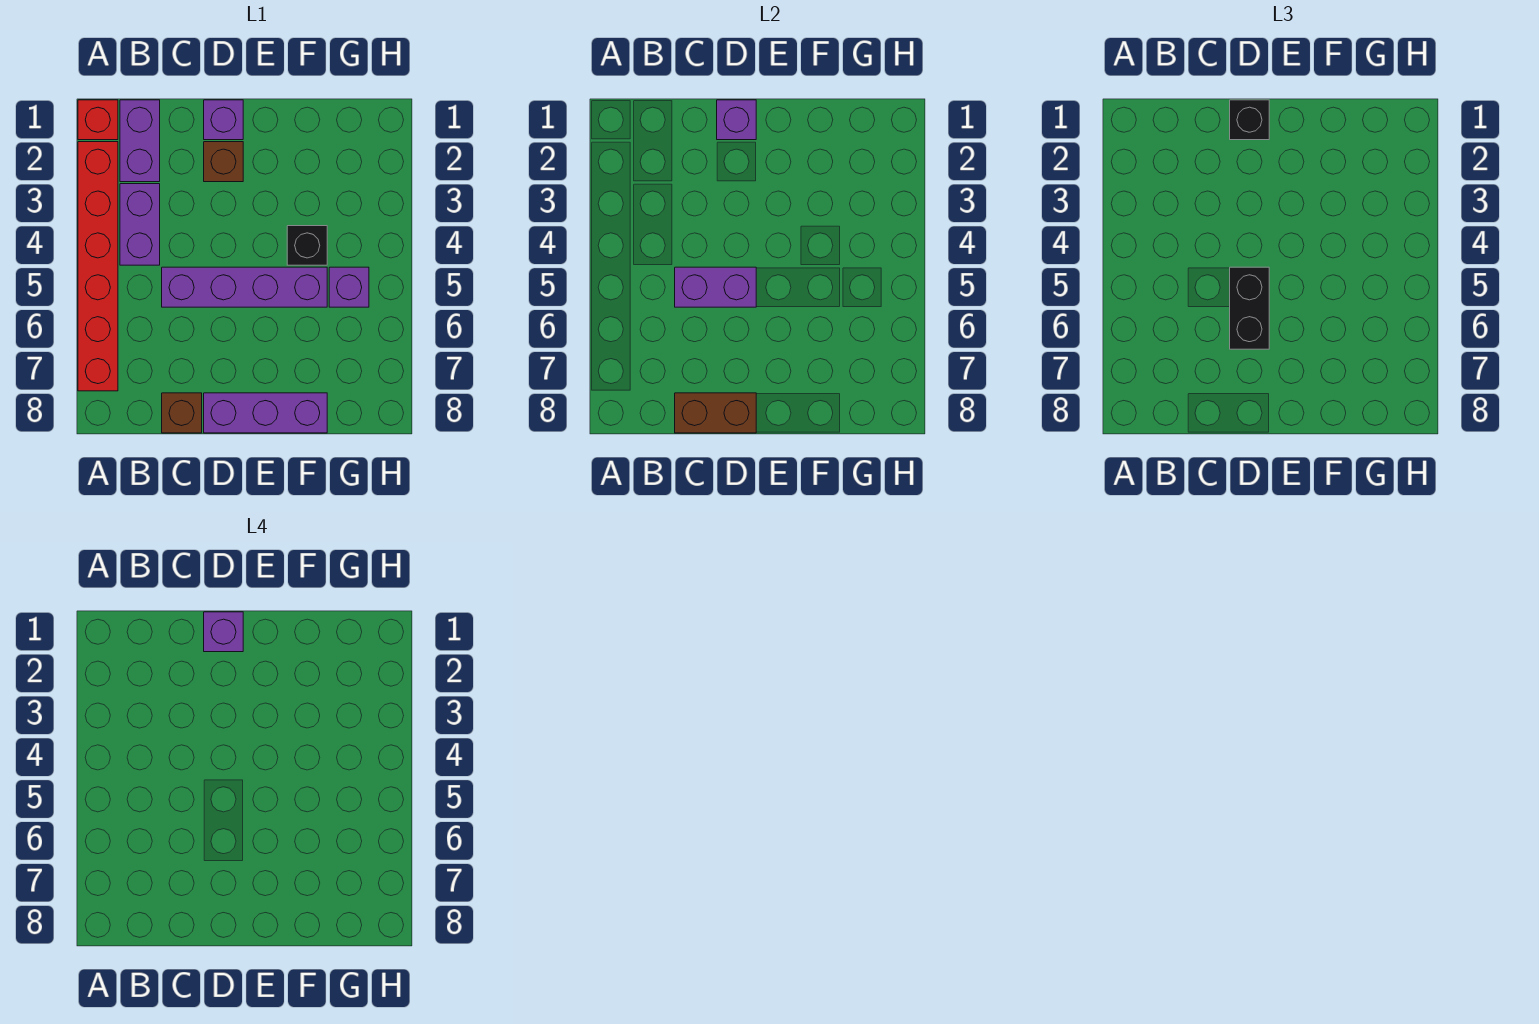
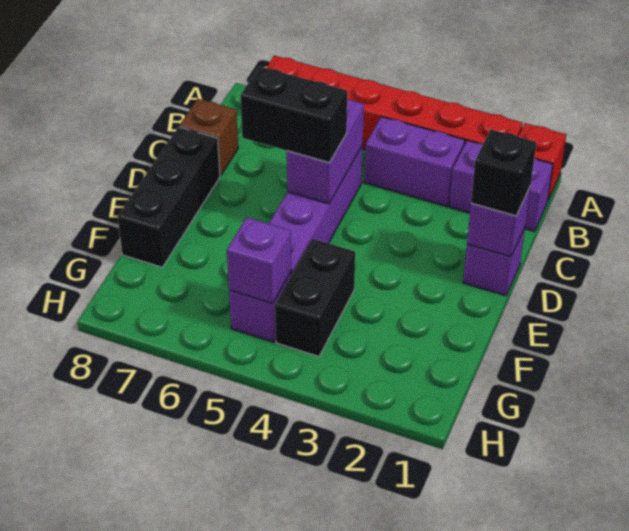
brown 1x2 brick [675,393,756,433] -> none
purple 1x1 brick [204,612,243,652] -> purple 1x1 brick moved to [227,217,291,303]
brown 1x1 brick [204,142,243,182] -> none
purple 1x3 brick [204,393,327,433] -> black 1x3 brick [118,127,220,267]
black 1x1 brick [287,226,327,265] -> black 1x2 brick [275,239,355,356]

